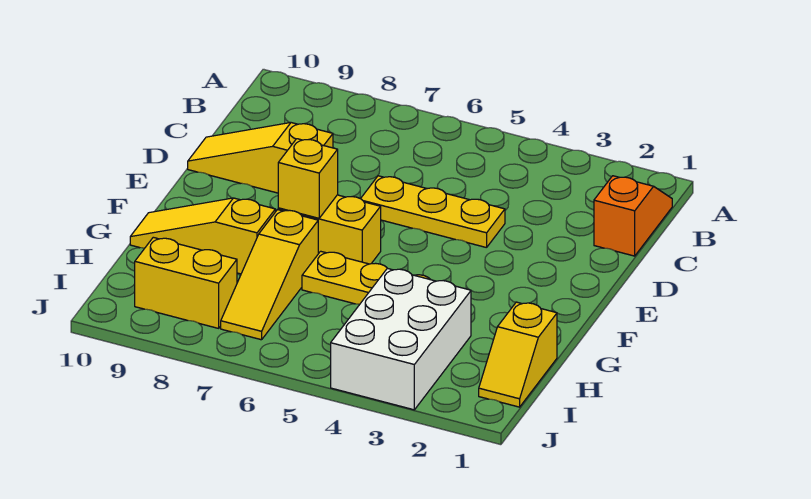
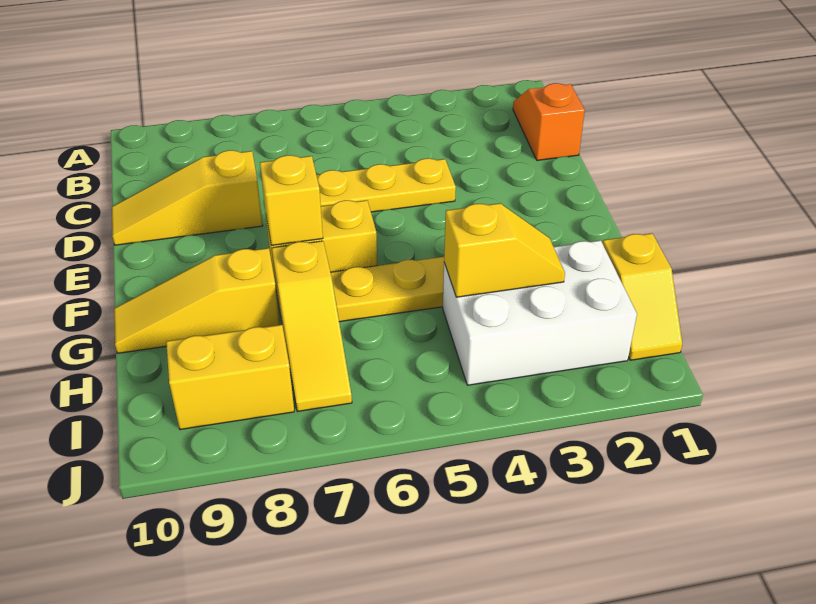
white 2x3 brick [331,268,471,410] -> white 2x3 brick turned to [443,240,637,385]
none -> yellow 1x2 slope [444,203,565,297]

